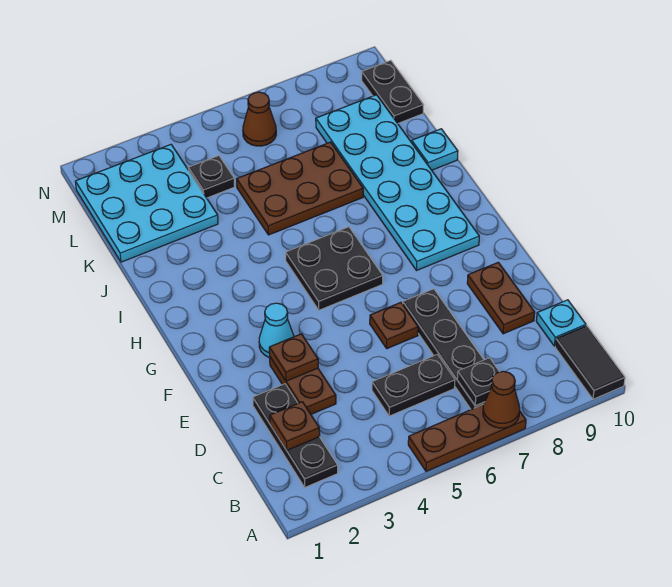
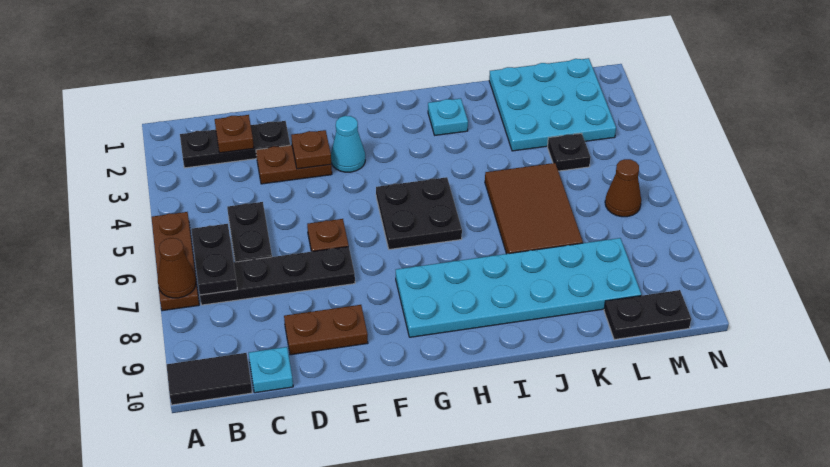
black 1x1 plate [457,358,499,406] -> black 1x2 plate [191,224,237,295]
brown 2x3 plate [237,142,363,235] -> brown 2x3 tile [485,163,583,254]
cyan 1x1 plate [412,129,458,170] -> cyan 1x1 plate moved to [428,99,468,135]

